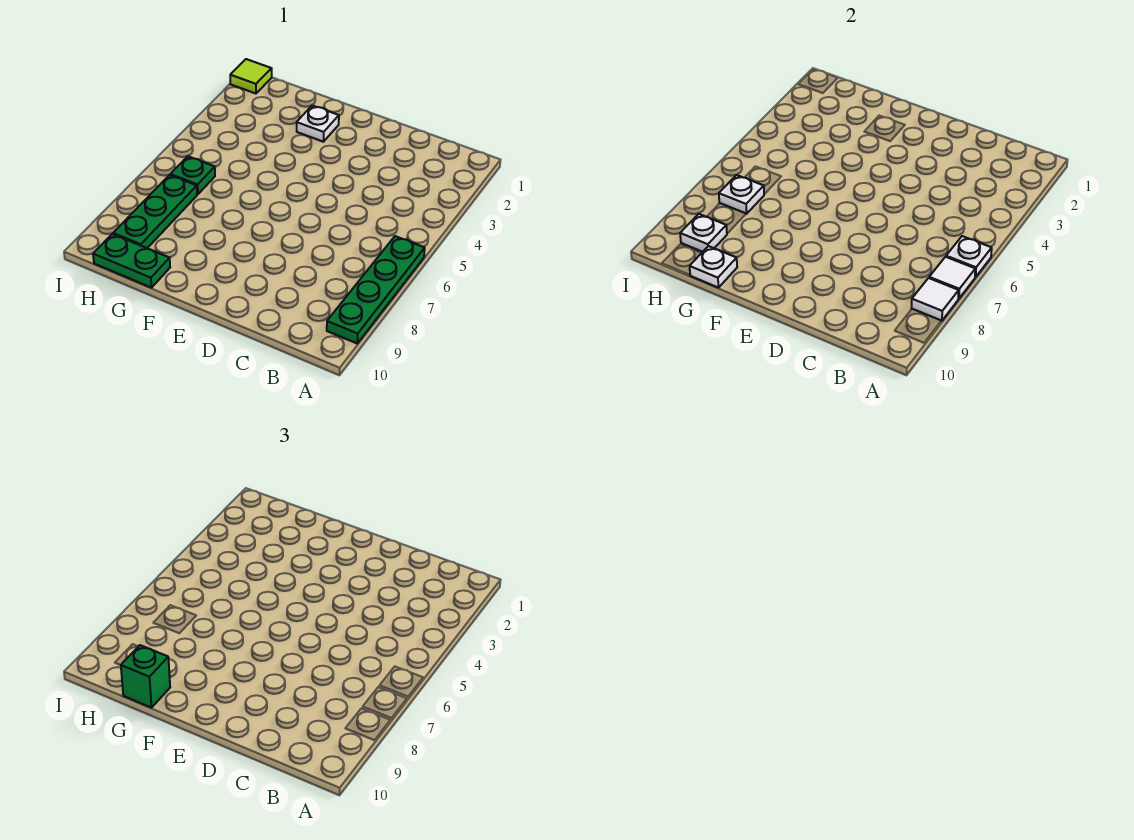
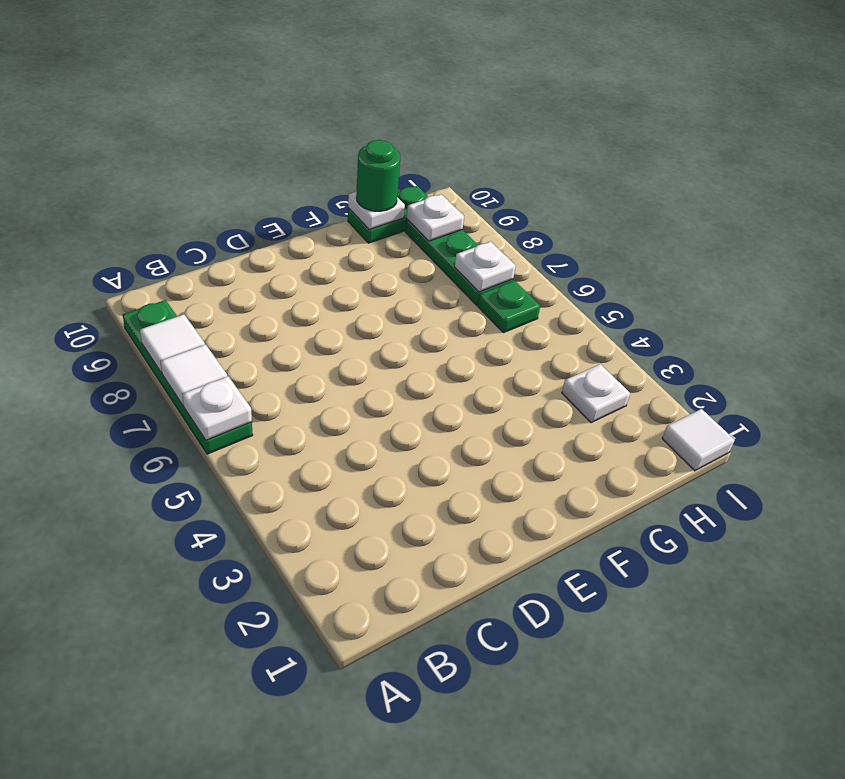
white 1x1 plate [297,106,339,142] -> white 1x1 plate moved to [562,364,630,423]
green 1x1 brick [121,645,170,708] -> green 1x1 round brick [356,140,400,211]
lime 1x1 tile [230,59,272,94] -> white 1x1 tile [662,409,735,471]

